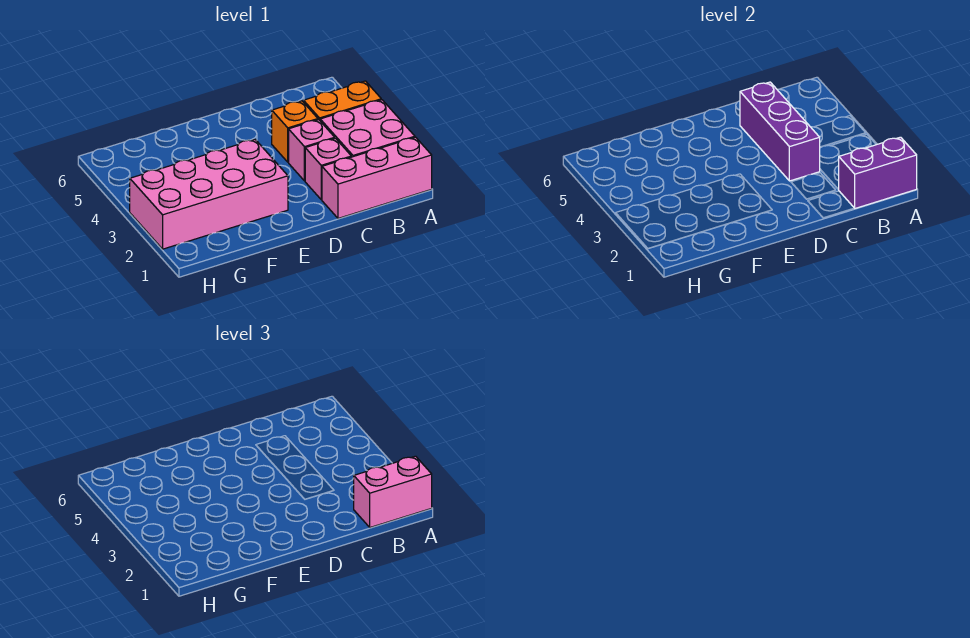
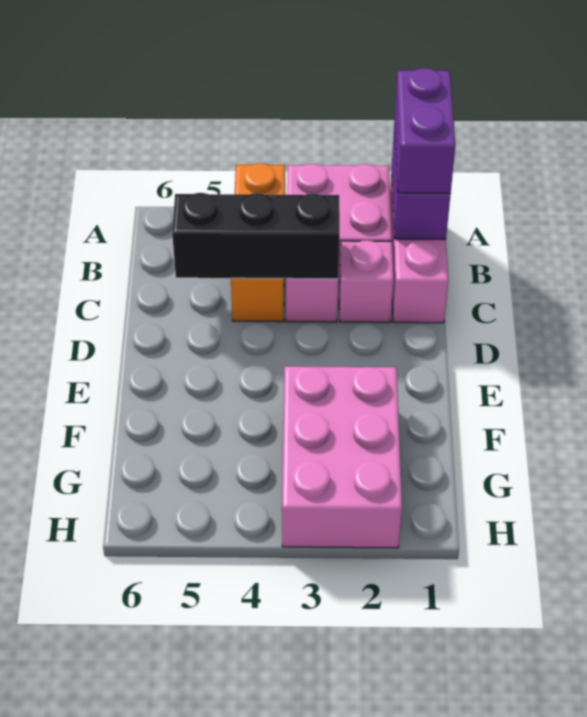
pink 1x2 brick [354,456,432,527] -> purple 1x2 brick [395,68,455,193]
purple 1x3 brick [740,82,820,181] -> black 1x3 brick [172,193,340,279]
pink 2x4 brick [130,139,288,249] -> pink 2x3 brick [282,366,402,548]

